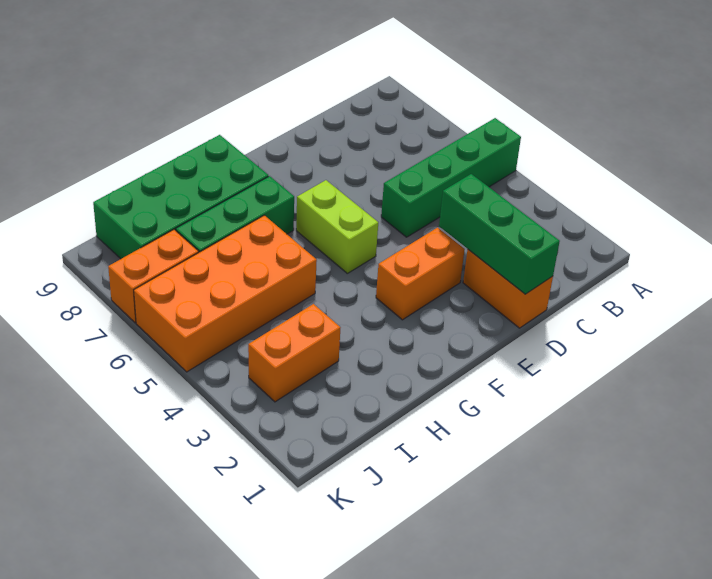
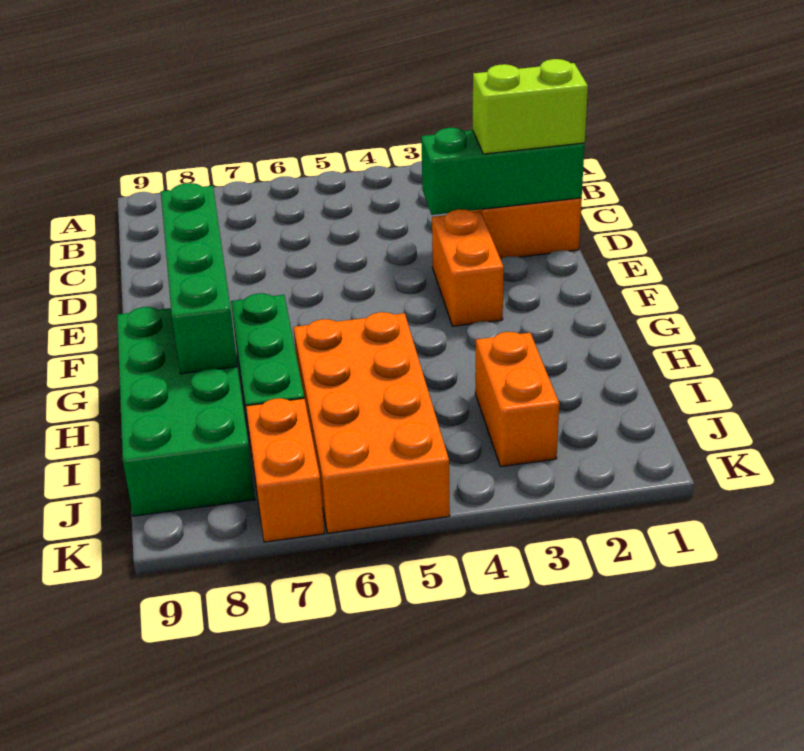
green 1x4 brick [381,118,521,237] -> green 1x4 brick moved to [161,183,237,374]
lime 1x2 brick [296,180,378,273] -> lime 1x2 brick moved to [473,59,588,154]

